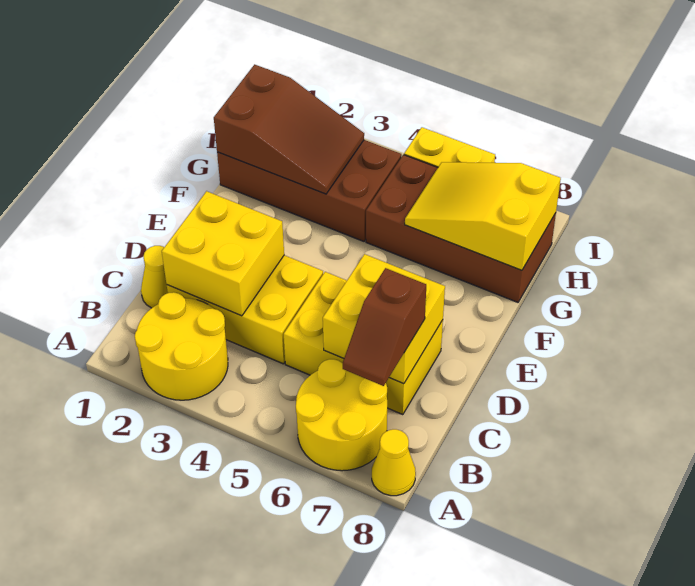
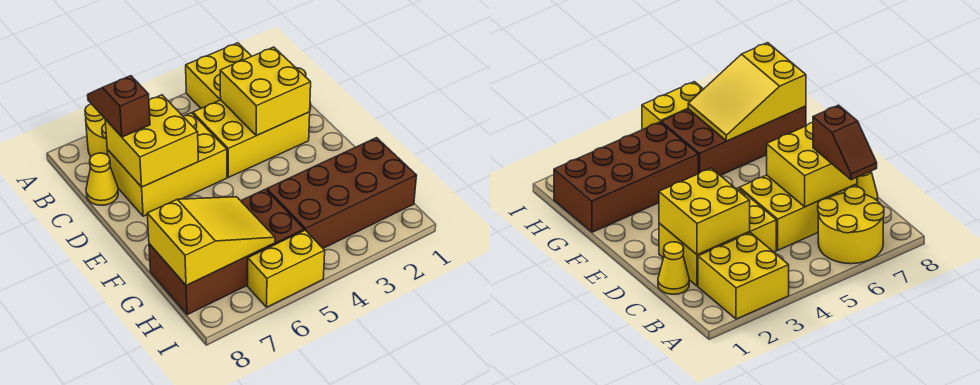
yellow 2x2 round brick [135,292,228,400] -> yellow 2x2 brick [186,43,252,108]
yellow 1x1 cone [372,429,416,496] -> yellow 1x1 cone moved to [86,153,118,205]
brown 2x3 slope [214,64,364,194] -> none

